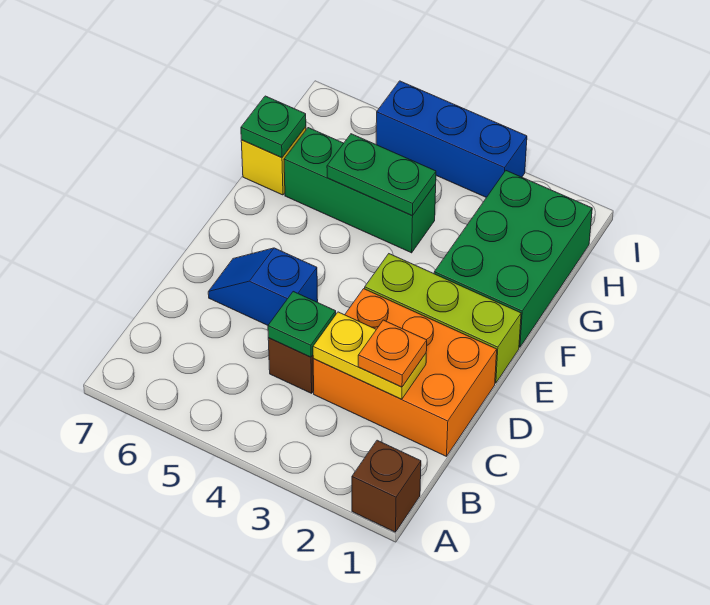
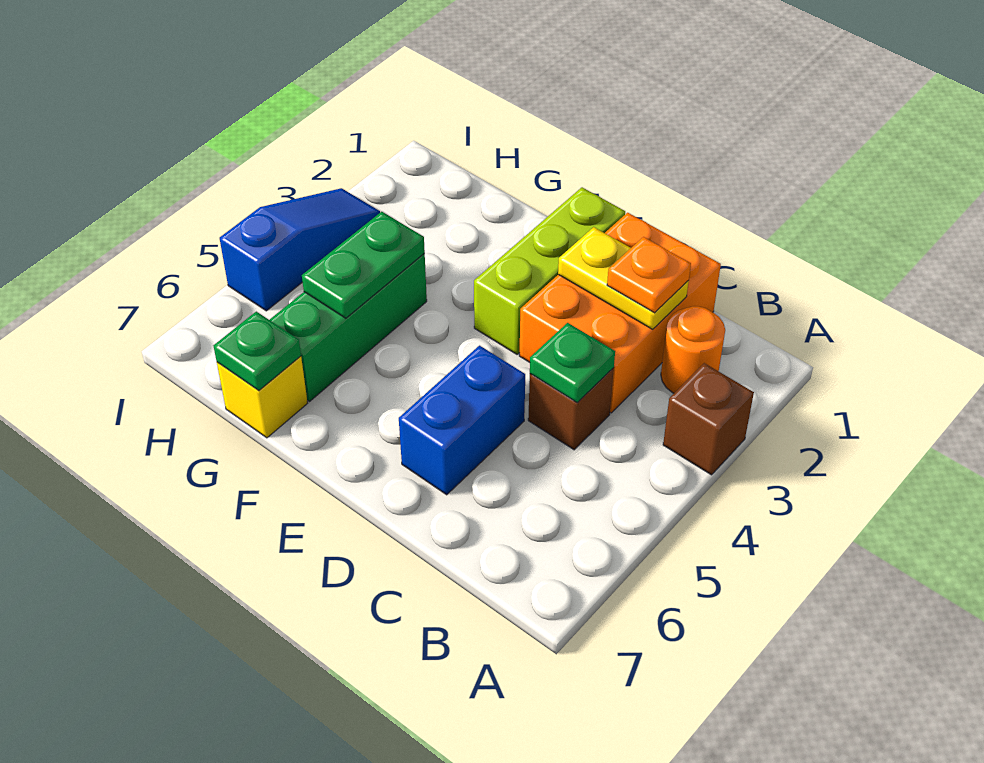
brown 1x1 brick [352,440,421,532] -> brown 1x1 brick moved to [663,363,754,475]
none -> orange 1x1 round brick [661,306,725,393]
yellow 1x2 plate [313,312,426,399] -> yellow 1x2 plate turned to [558,227,689,329]
blue 1x2 slope [208,248,318,325] -> blue 1x2 brick [399,346,525,495]
green 2x3 brick [434,171,592,347] -> none
blue 1x3 brick [376,81,527,197] -> blue 1x3 slope [220,188,380,311]

